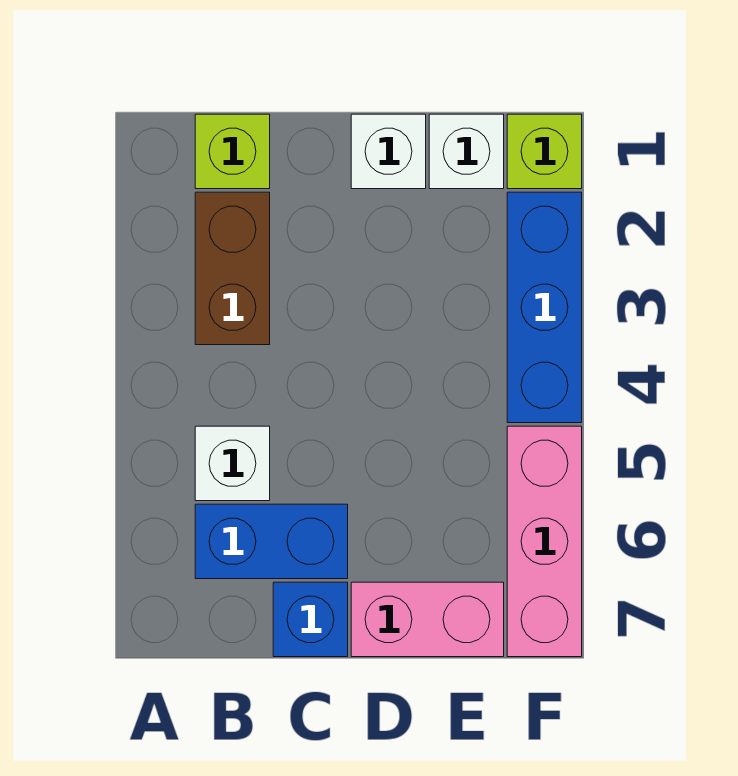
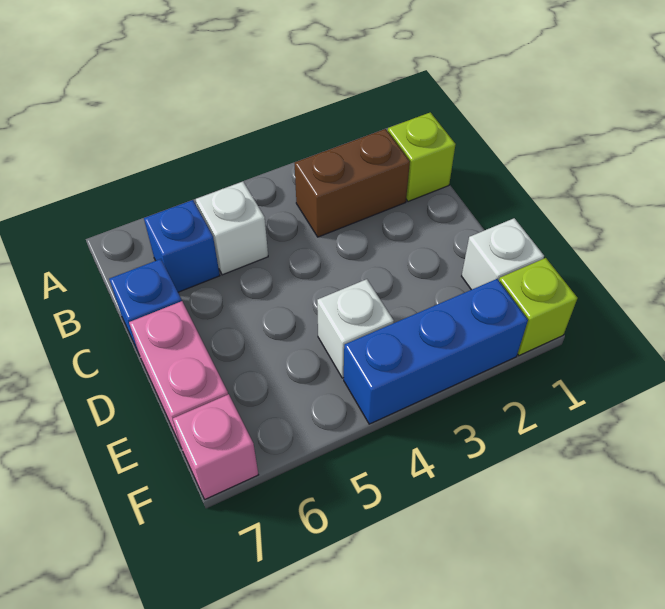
blue 1x2 brick [195,504,348,579] -> blue 1x1 brick [144,200,220,292]
white 1x1 brick [351,114,426,189] -> white 1x1 brick moved to [317,279,394,378]
pink 1x3 brick [507,426,582,657] -> pink 1x1 brick [173,394,258,499]

